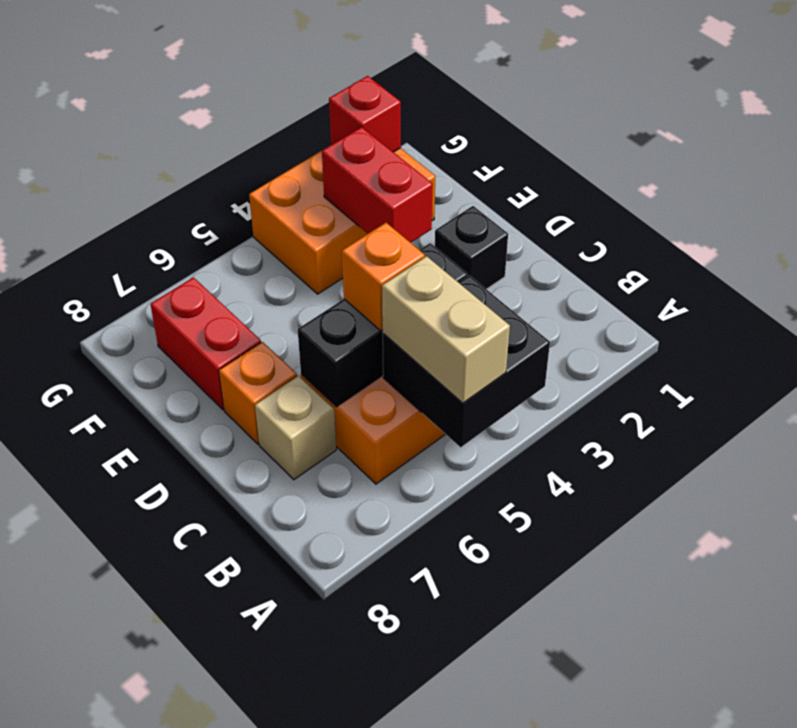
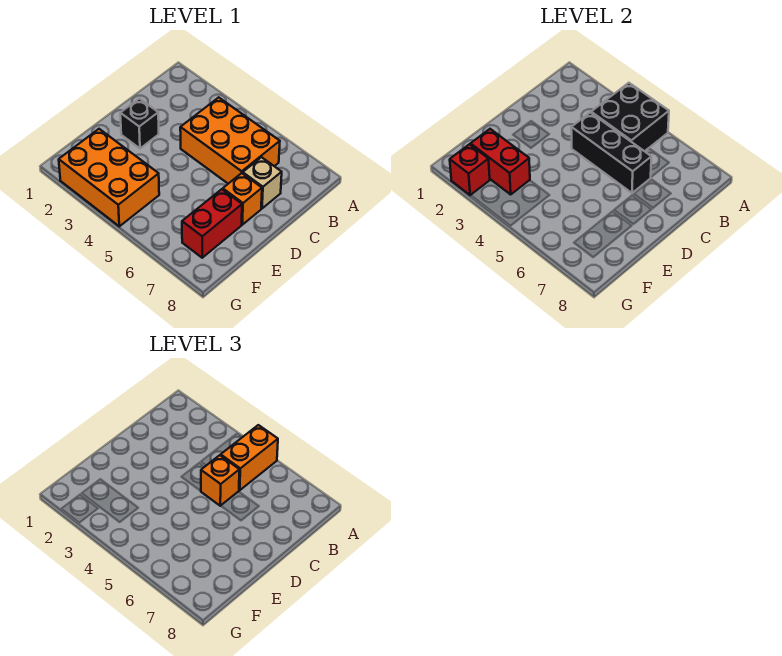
tan 1x2 brick [382,256,510,403] -> orange 1x2 brick [221,425,278,490]
red 1x2 brick [322,127,433,243] -> red 1x2 brick turned to [471,129,530,194]

